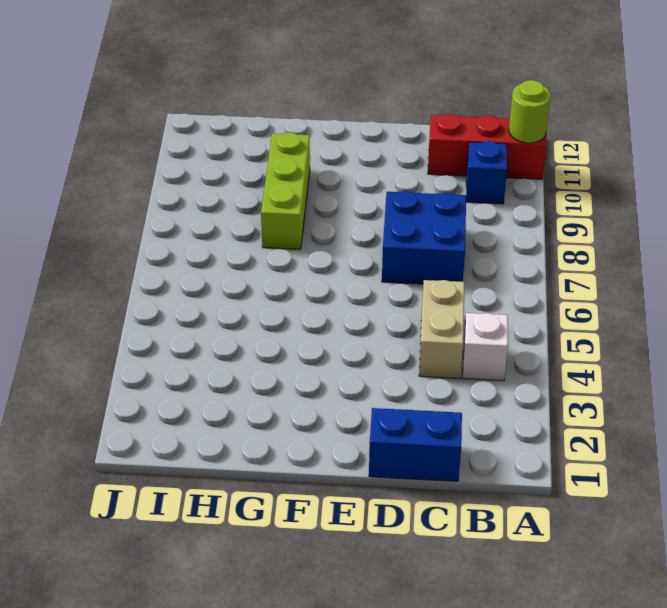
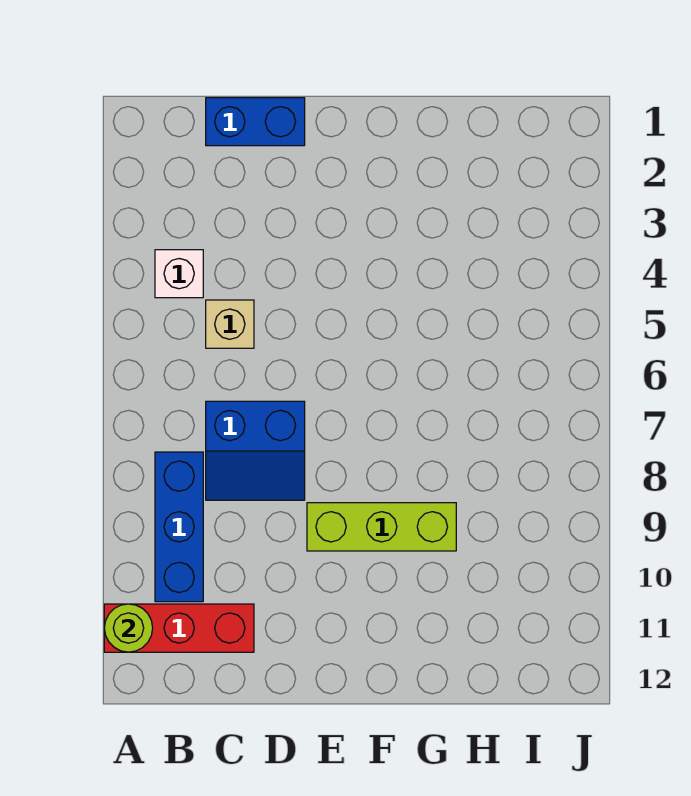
blue 1x1 brick [466,141,507,204] -> blue 1x3 brick [155,452,203,602]
tan 1x2 brick [419,280,465,378] -> tan 1x1 brick [206,300,254,348]
blue 2x2 brick [382,191,466,284] -> blue 2x2 slope [206,401,305,500]
lime 1x3 brick [261,132,310,249] -> lime 1x3 brick turned to [307,503,456,551]

